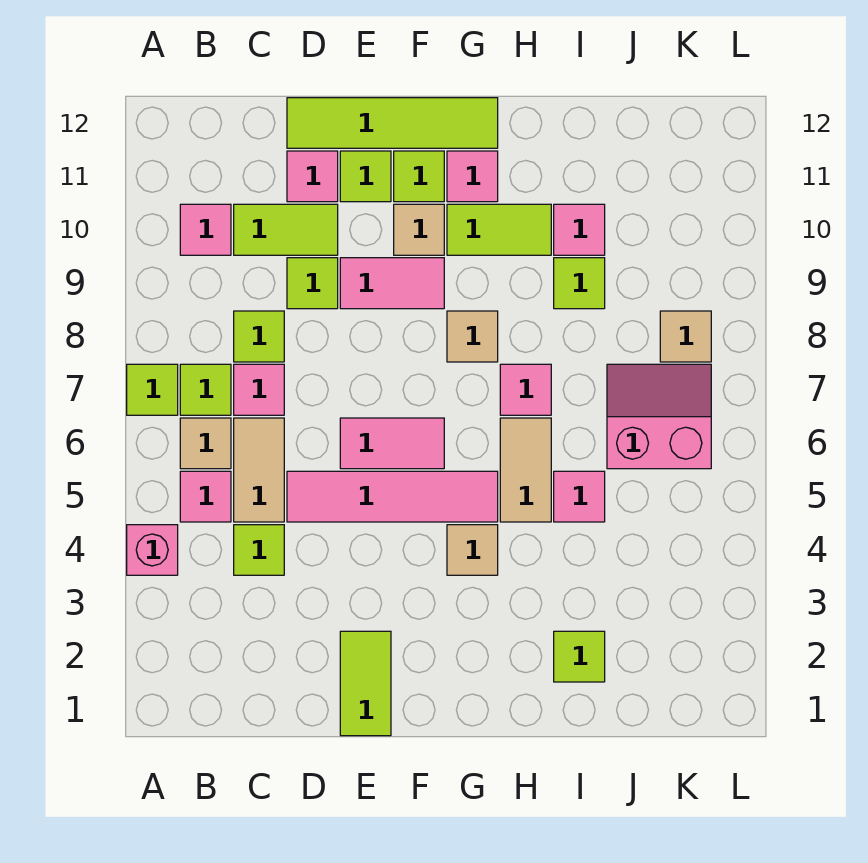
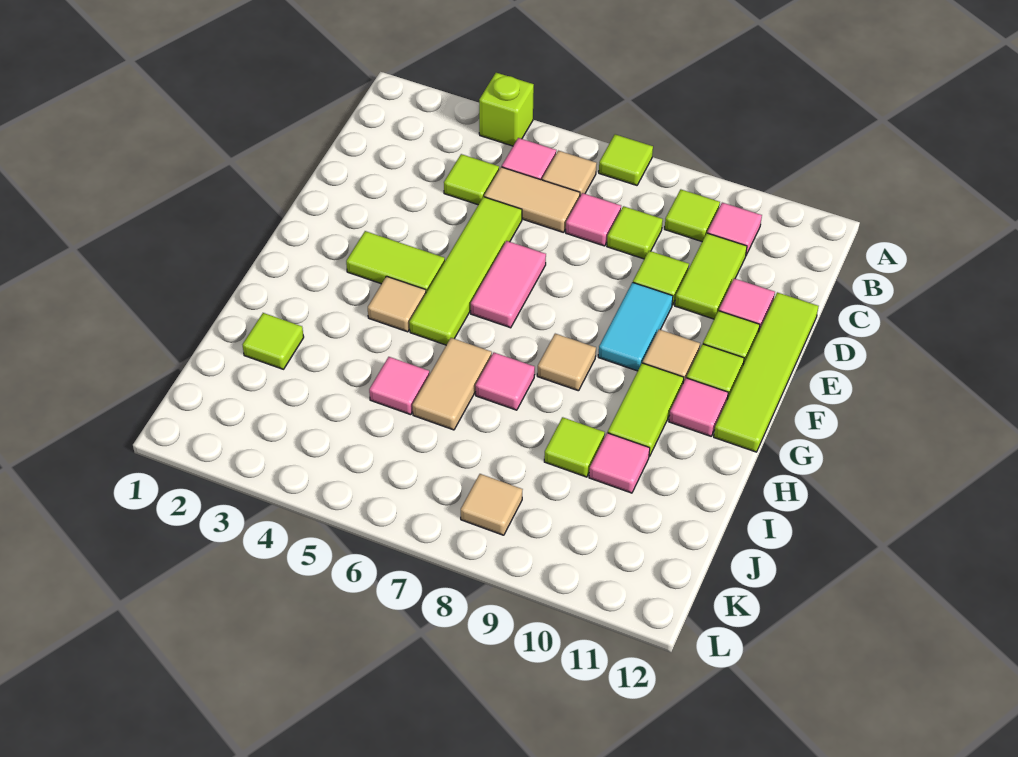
pink 1x1 brick [127,525,178,575] -> lime 1x1 brick [479,73,534,146]
lime 1x1 tile [180,364,231,415] -> lime 1x1 tile moved to [665,189,720,241]
pink 1x4 tile [287,471,498,522] -> lime 1x4 tile [409,197,522,345]
lime 1x2 tile [340,631,391,736] -> lime 1x2 tile moved to [346,231,445,293]
pink 1x2 tile [340,258,444,309] -> cyan 1x2 tile [598,282,673,371]
tan 1x2 tile [500,418,551,522] -> tan 1x2 tile turned to [412,338,492,430]
pink 2x2 slope [607,364,711,469] -> none

